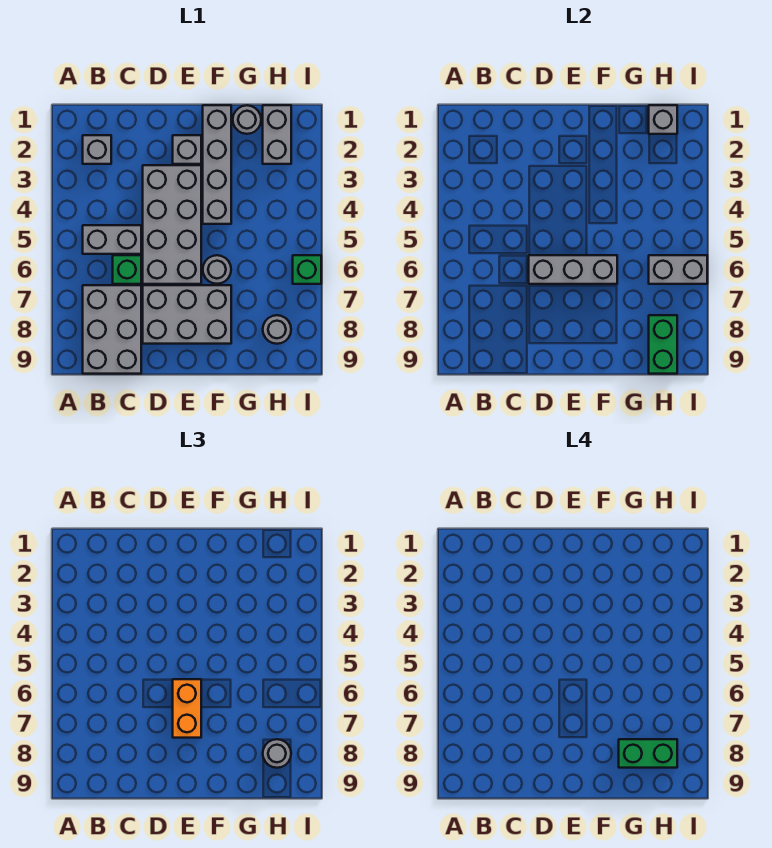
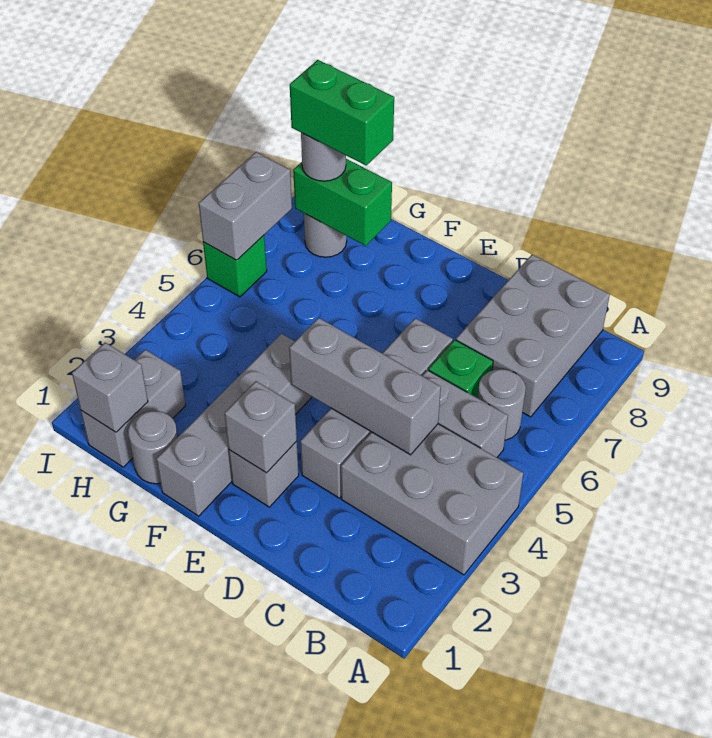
grey 1x1 brick [83,135,111,164] -> grey 1x1 brick moved to [225,381,297,473]
grey 2x4 brick [143,165,201,284] -> grey 1x4 brick [300,318,453,498]
grey 1x3 brick [529,255,617,284] -> grey 1x3 brick moved to [289,318,441,455]
grey 2x3 brick [143,285,231,344] -> grey 2x3 brick moved to [341,424,523,575]
orange 1x2 brick [173,679,201,738] -> none
grey 1x1 round brick [203,255,231,284] -> grey 1x1 round brick moved to [478,369,526,440]
grey 1x2 brick [649,255,707,284] -> grey 1x2 brick turned to [199,152,292,260]
green 1x2 brick [649,315,677,374] -> green 1x2 brick turned to [293,159,392,246]

